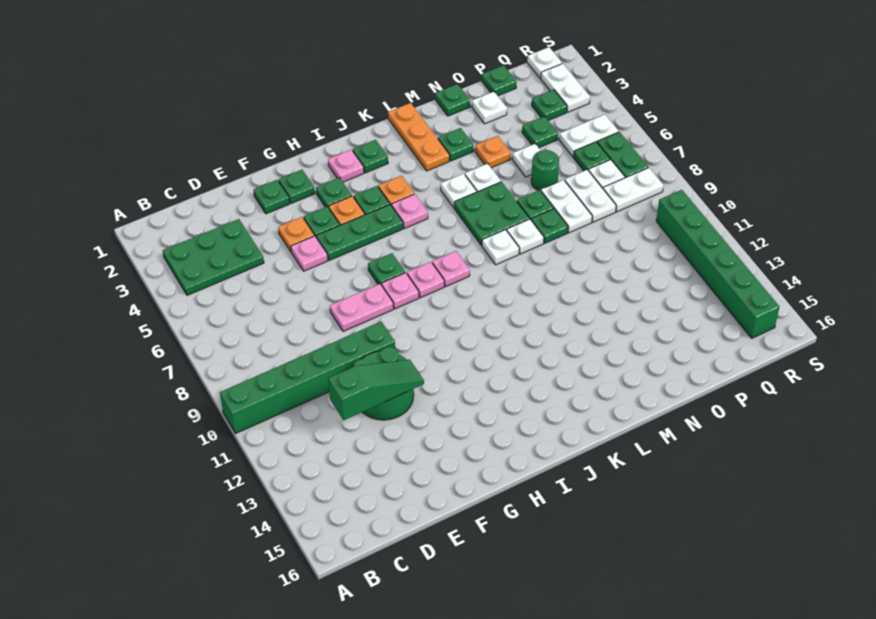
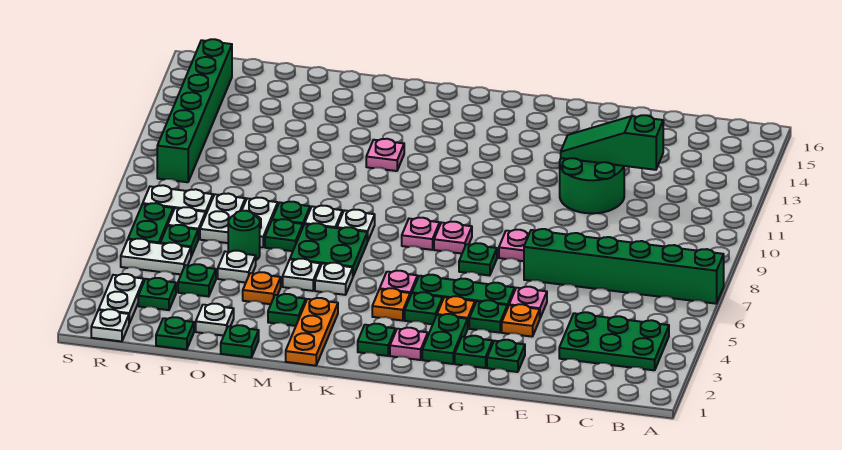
green 1x6 brick [220,322,395,434] -> green 1x6 brick moved to [524,229,724,304]
green 1x1 plate [316,178,352,207] -> green 1x2 plate [422,314,468,364]
pink 1x1 plate [382,273,419,309] -> pink 1x1 plate moved to [366,139,404,171]

